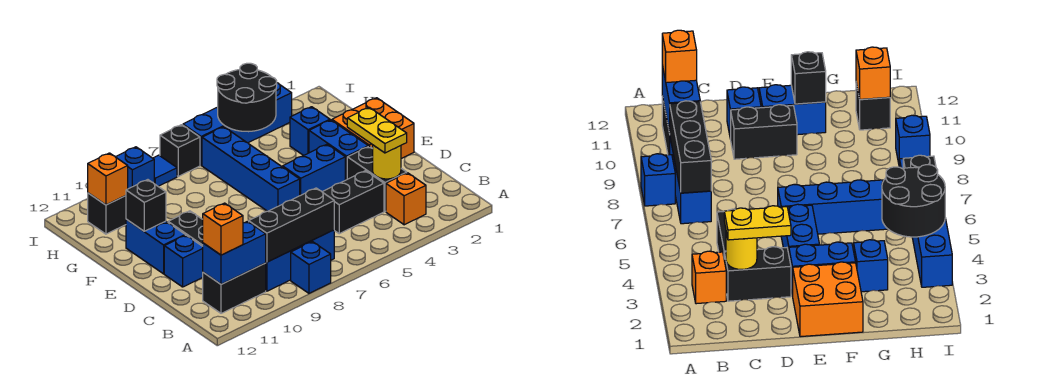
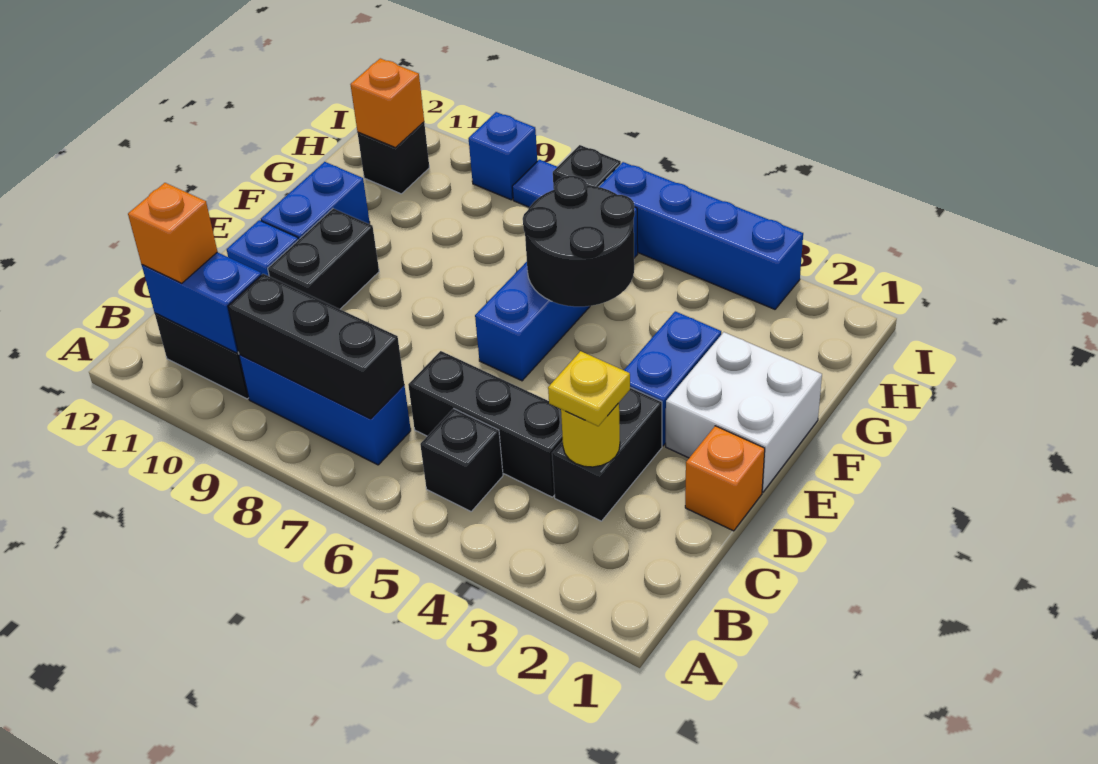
blue 1x1 brick [291,242,331,293] -> none
orange 1x1 brick [386,173,426,225] -> orange 1x1 brick moved to [685,426,765,531]
yellow 1x2 plate [347,107,407,153] -> yellow 1x1 plate [548,351,630,426]
black 1x2 brick [323,171,384,234] -> black 1x3 brick [408,351,563,497]
orange 2x2 brick [332,98,414,159] -> white 2x2 brick [666,332,822,492]
blue 1x2 brick [283,144,345,196] -> none
black 1x1 brick [126,180,166,231] -> black 1x1 brick moved to [420,409,503,511]
blue 1x1 brick [290,107,330,155] -> none
black 2x2 round brick [217,63,277,132] -> black 2x2 round brick moved to [523,176,635,307]

